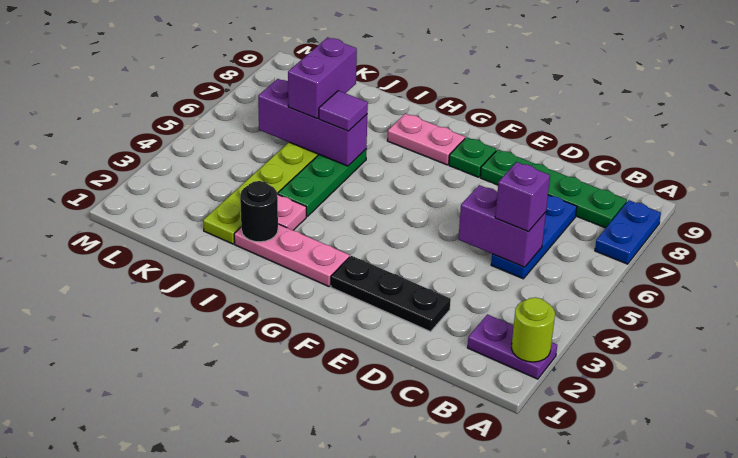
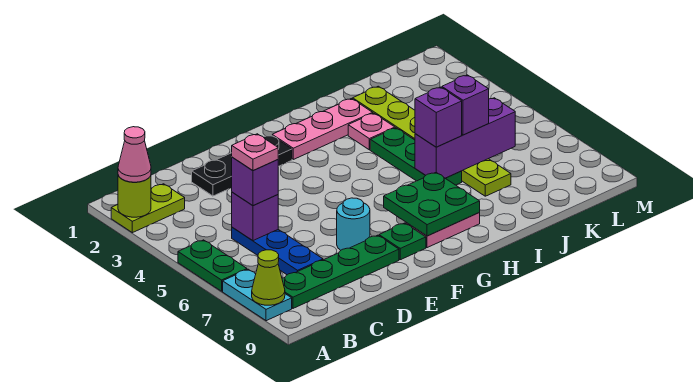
purple 1x2 plate [467,315,557,379] -> lime 1x2 plate [111,184,185,233]
none -> pink 1x1 cone [118,127,151,182]
none -> green 1x2 plate [178,240,247,291]
blue 1x2 plate [595,200,661,264] -> cyan 1x2 plate [223,269,292,321]
none -> lime 1x1 cone [252,250,285,305]
purple 1x2 brick [458,185,546,267] -> purple 1x1 brick [232,192,278,241]
none -> pink 1x1 plate [232,134,278,171]
none -> cyan 1x1 round brick [337,198,370,250]
none -> green 2x2 plate [384,173,480,236]
black 1x1 round brick [240,181,278,242] -> none
purple 1x1 tile [319,91,368,131] -> purple 1x1 brick [415,87,462,147]
purple 1x2 brick [288,37,357,119] -> purple 1x1 brick [442,75,489,135]

